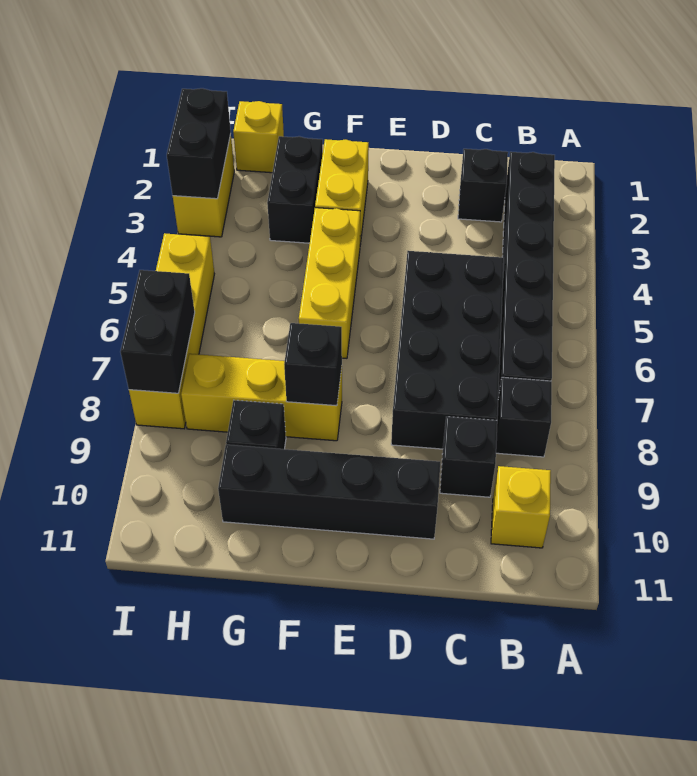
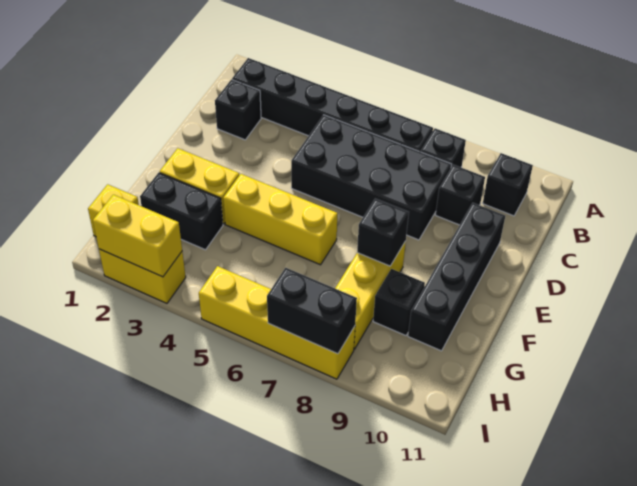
yellow 1x1 brick [491,466,551,548] -> black 1x1 brick [483,153,533,216]
black 1x2 brick [167,88,231,199] -> yellow 1x2 brick [93,195,182,277]

